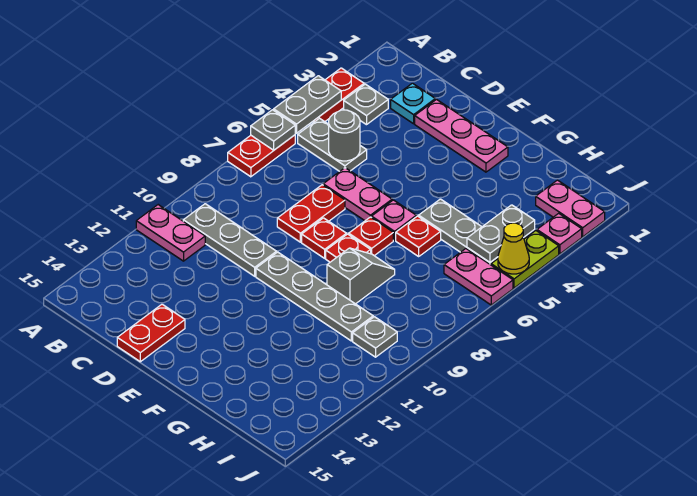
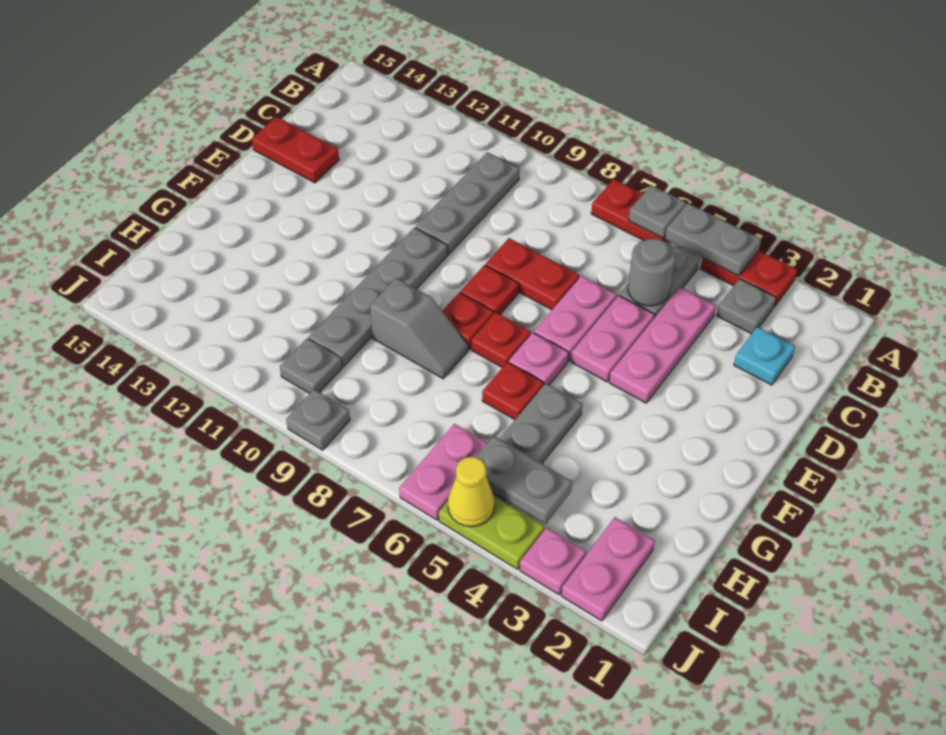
pink 1x2 plate [136,205,205,261] -> pink 1x2 plate moved to [571,295,655,382]
pink 1x3 plate [415,100,508,172] -> pink 1x3 plate moved to [609,287,716,403]
none -> grey 1x1 plate [286,389,350,450]

